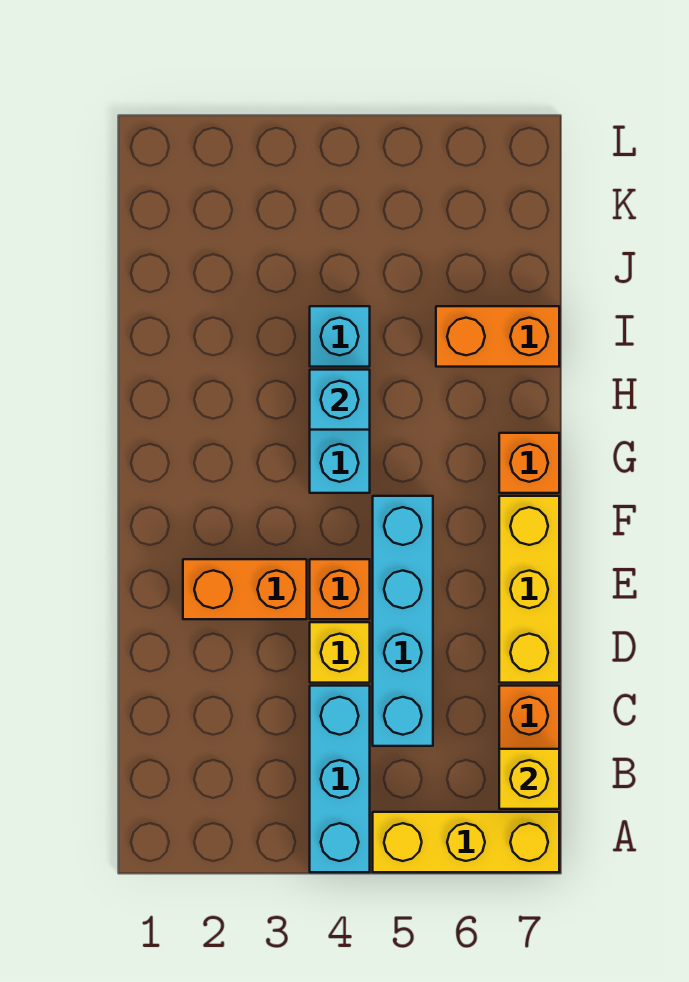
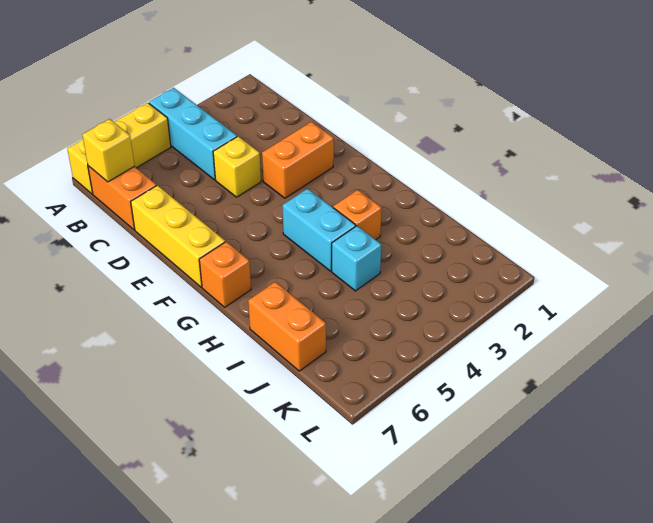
cyan 1x4 brick [373,496,433,746] -> none
orange 1x1 brick [310,559,370,619] -> orange 1x1 brick moved to [333,190,382,240]
cyan 1x1 brick [310,370,370,430] -> none
orange 1x2 brick [436,306,559,367] -> orange 1x2 brick turned to [248,282,326,371]

